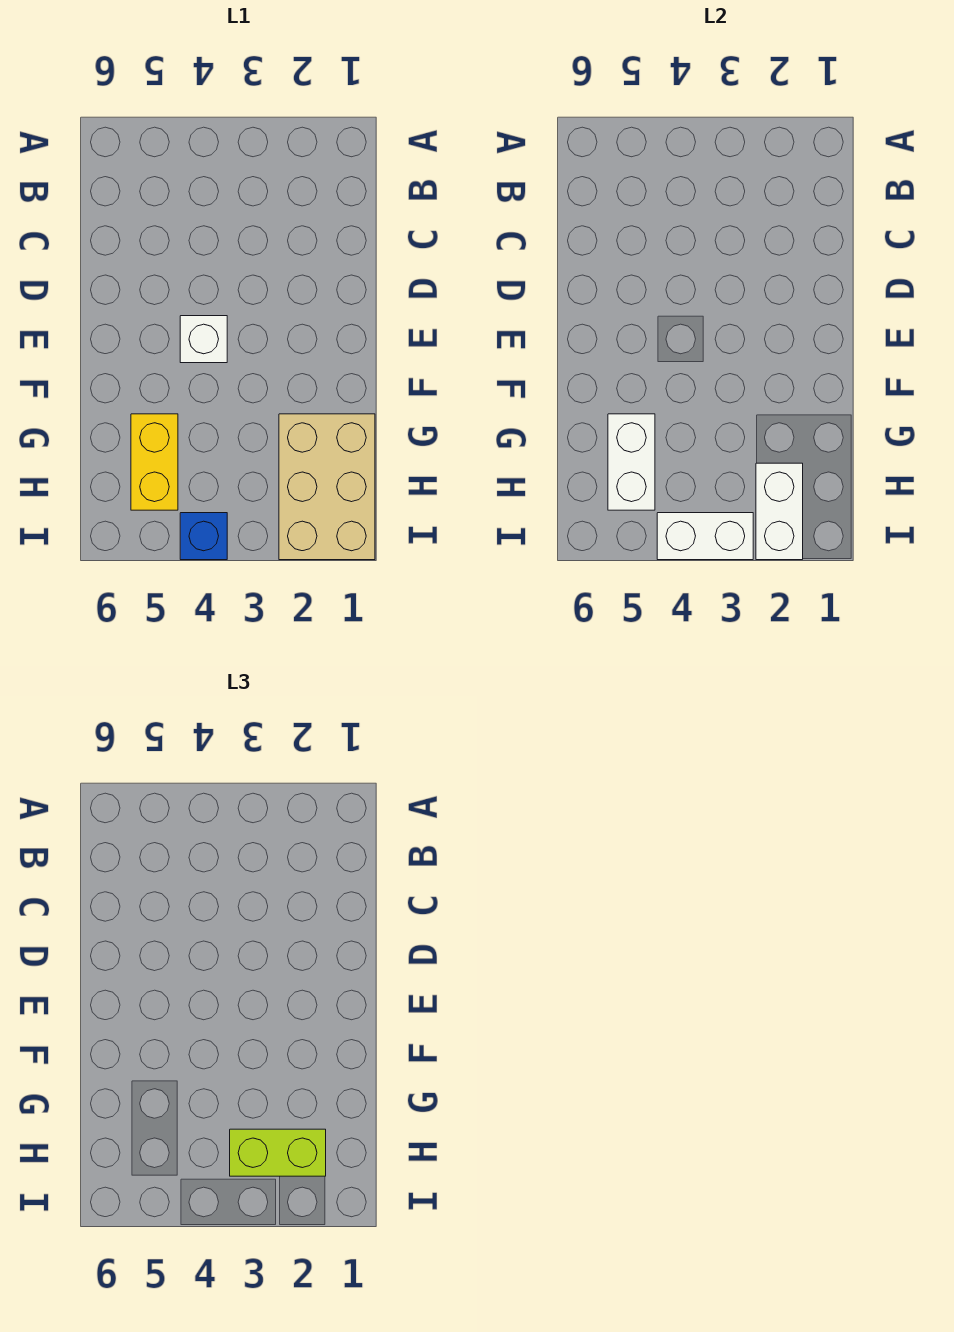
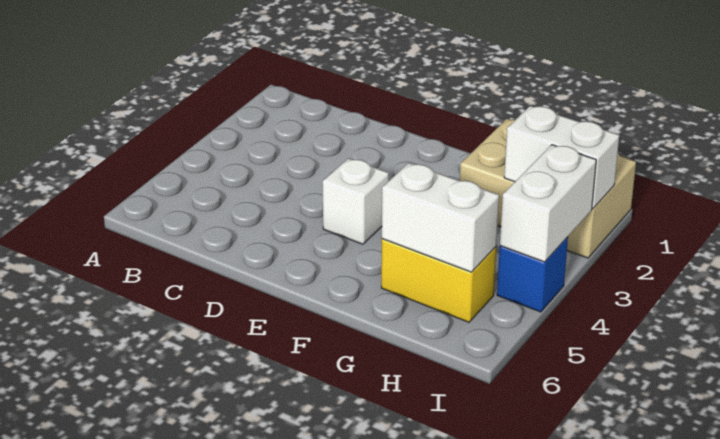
lime 1x2 brick [230,1129,326,1176] -> none

